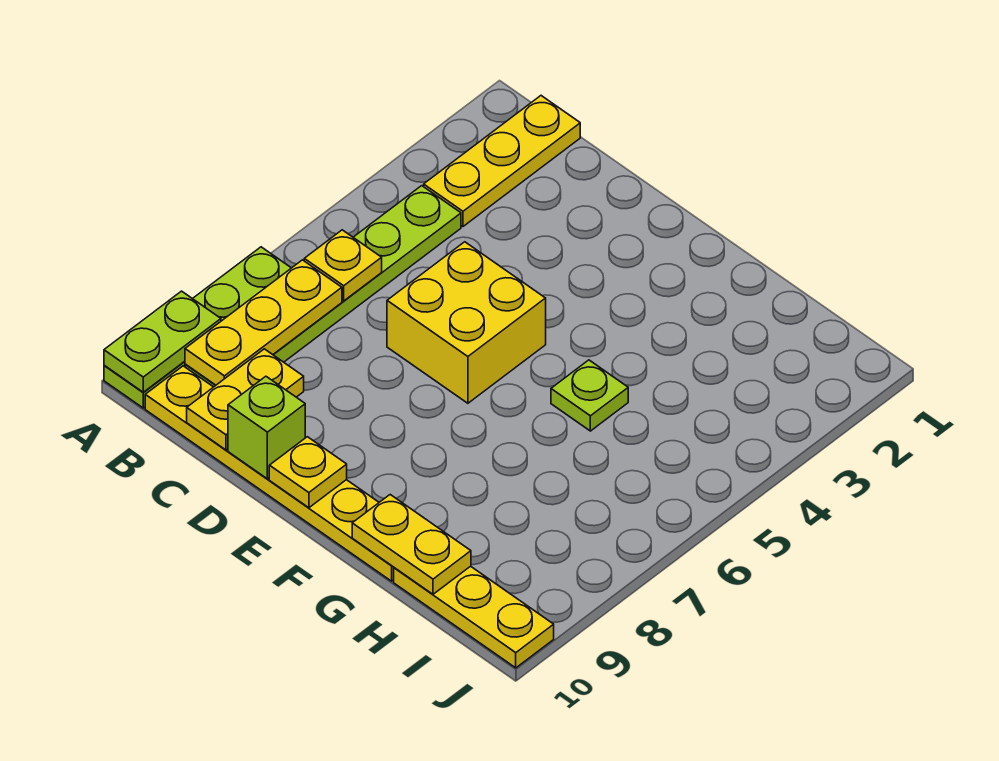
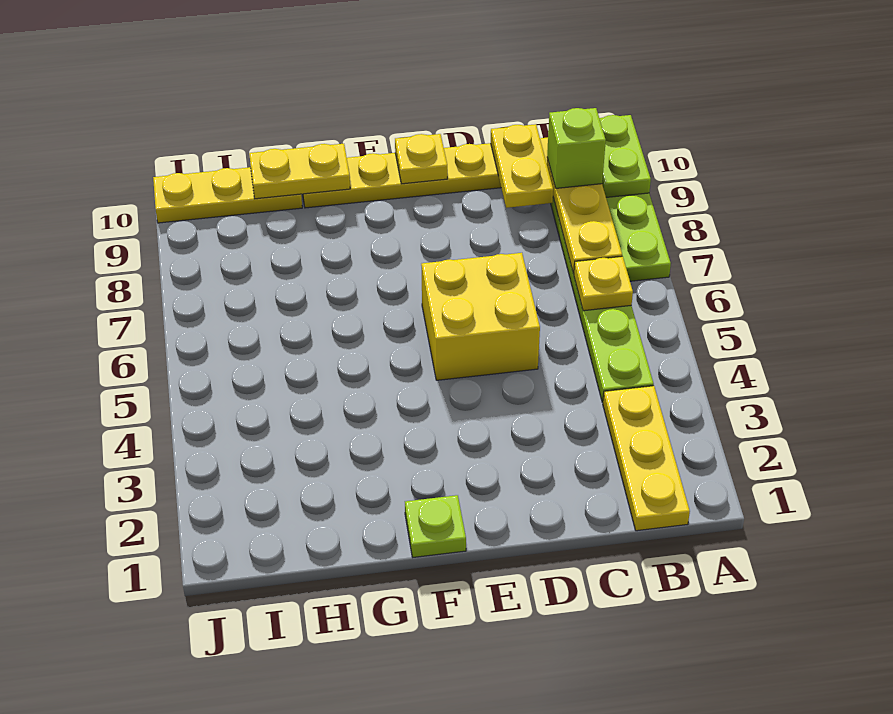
lime 1x1 brick [228,376,305,479] -> lime 1x1 brick moved to [547,108,606,188]
lime 1x1 plate [551,360,628,431] -> lime 1x1 plate moved to [405,495,466,557]

